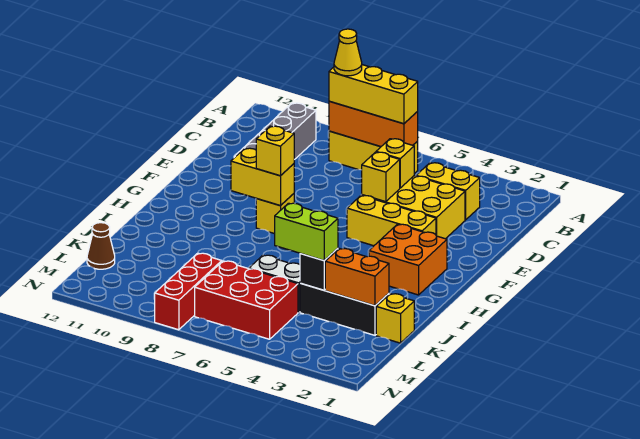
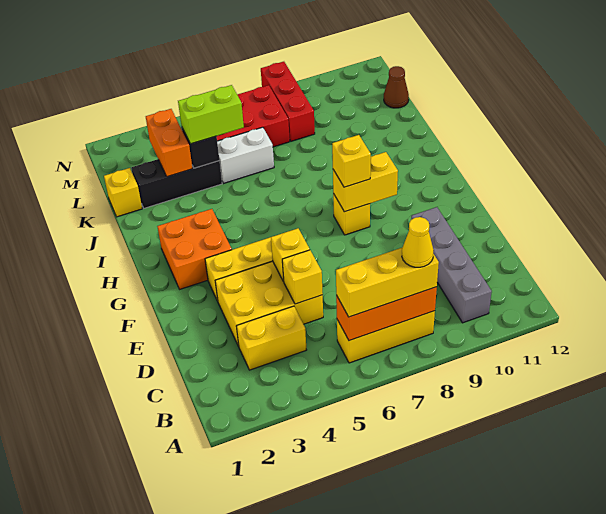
orange 1x2 brick [325,248,389,306] -> orange 1x2 brick turned to [146,109,192,177]

